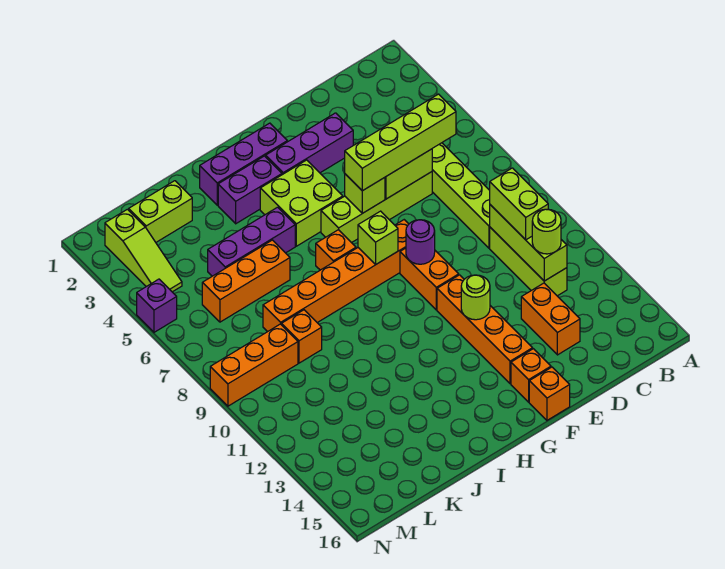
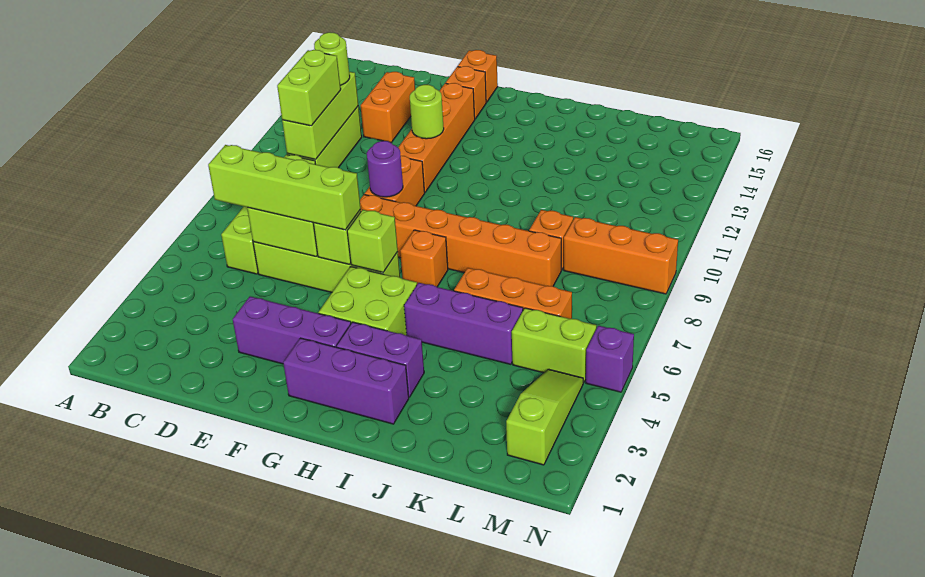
lime 1x1 brick [358,211,398,265] -> lime 1x1 brick moved to [347,210,398,272]
lime 1x2 brick [129,181,192,242] -> lime 1x2 brick moved to [512,308,596,383]

